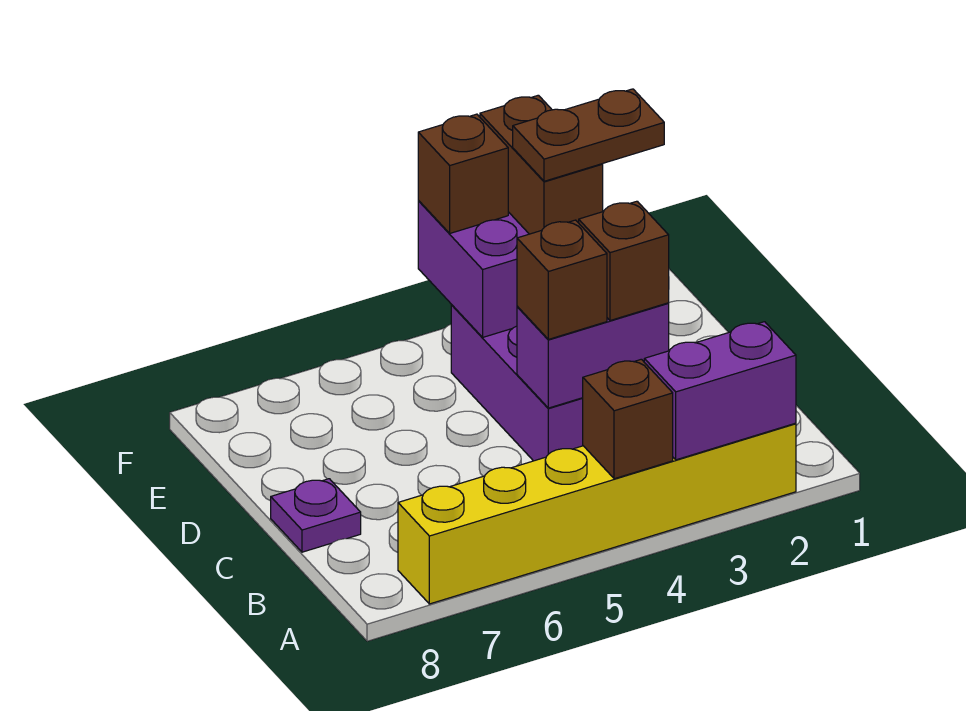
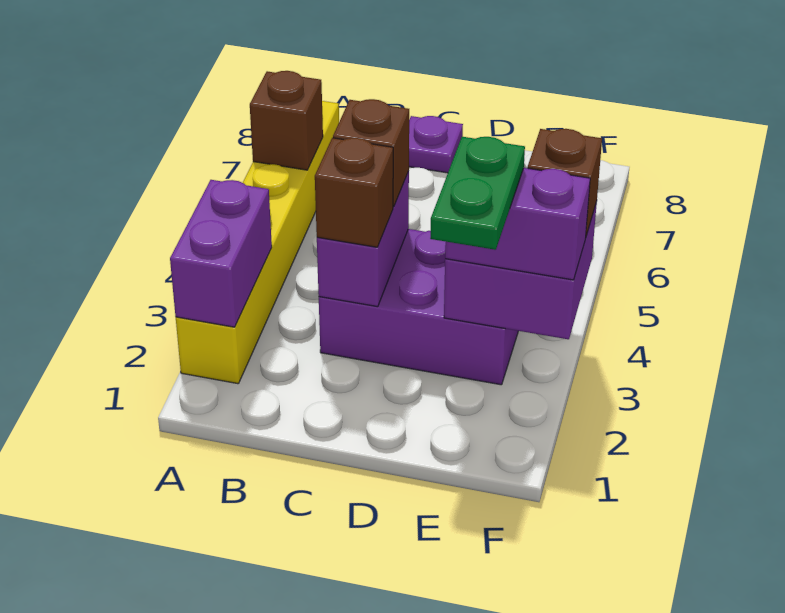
brown 1x1 brick [583,359,673,479] -> brown 1x1 brick moved to [250,71,323,170]
brown 1x2 plate [513,89,664,181] -> green 1x2 plate [430,137,525,250]
brown 1x2 brick [480,95,603,234] -> purple 1x2 brick [445,168,590,280]

